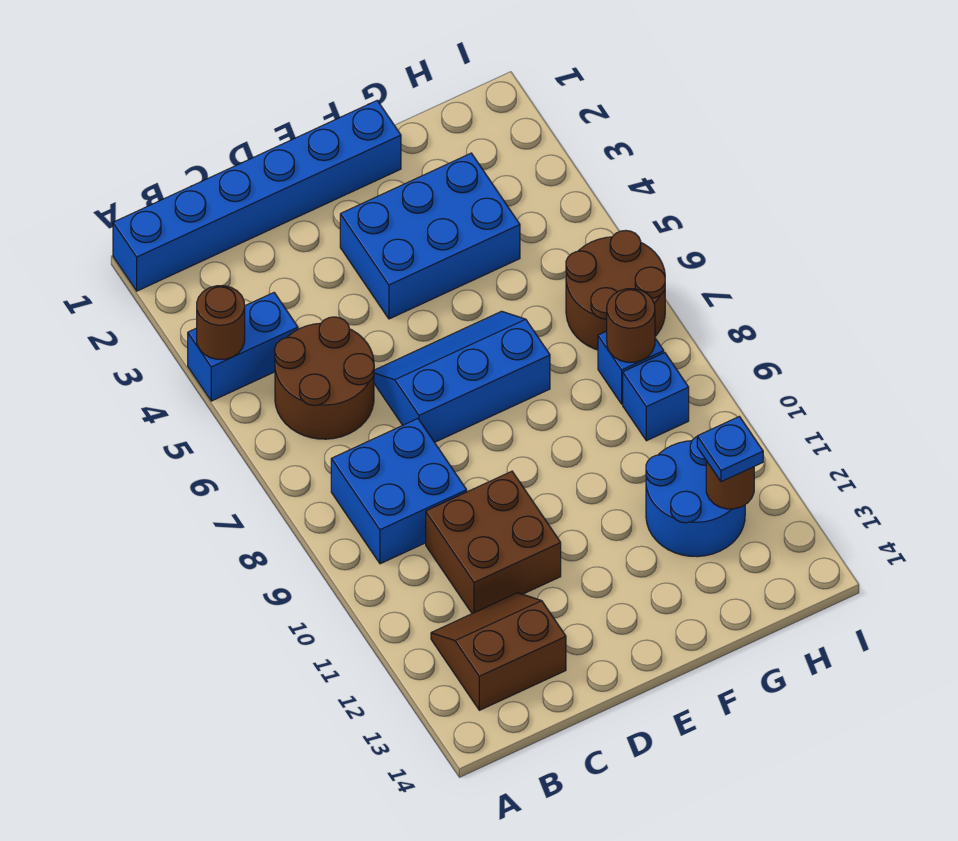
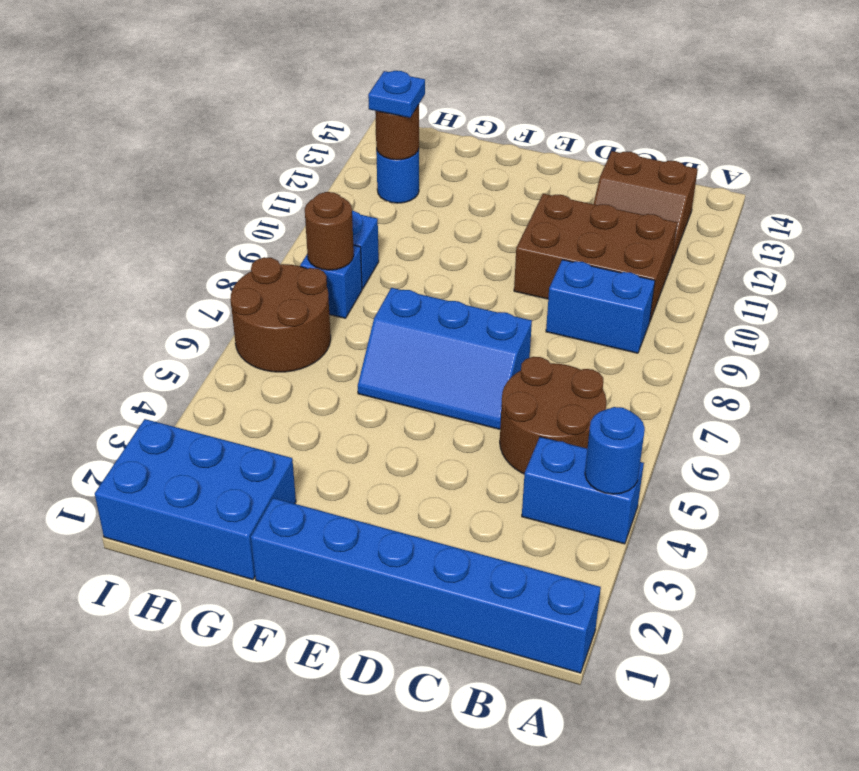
brown 1x1 round brick [197,286,245,359] -> blue 1x1 round brick [585,407,645,494]
blue 2x2 brick [331,419,467,564] -> blue 1x2 brick [546,260,655,353]
brown 2x2 brick [426,471,561,613] -> brown 2x3 brick [514,194,677,322]
blue 2x3 brick [340,153,520,319] -> blue 2x3 brick moved to [95,419,296,580]
blue 2x2 round brick [646,437,745,557] -> blue 1x1 round brick [376,149,419,203]

